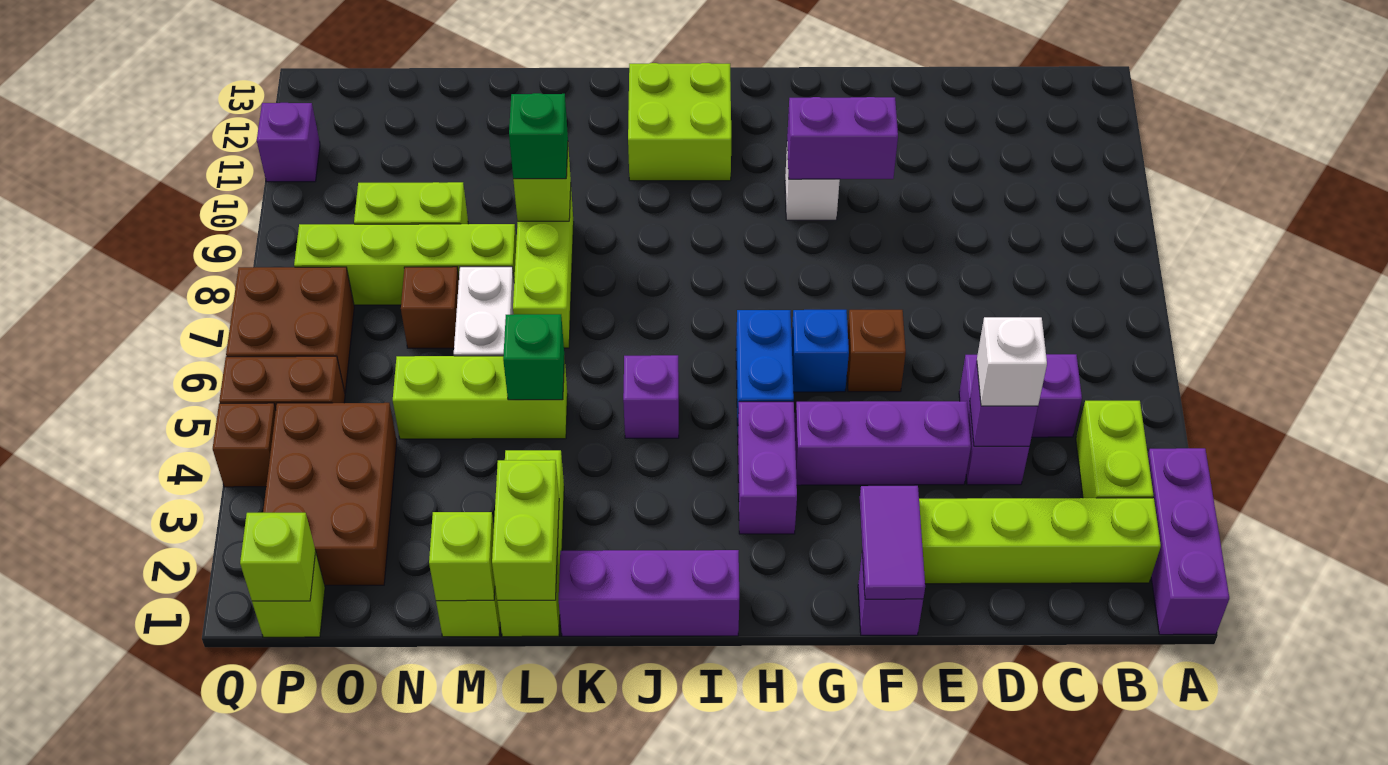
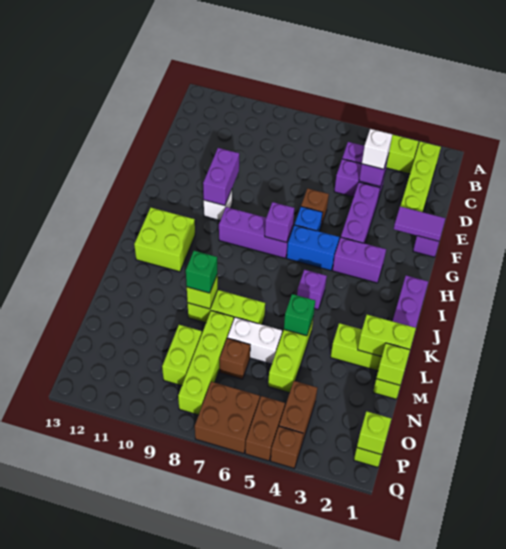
purple 1x3 brick [1148,448,1229,635] -> purple 1x3 brick moved to [219,207,293,258]
brown 2x3 brick [263,403,397,585] -> brown 1x2 brick [279,381,317,443]
purple 1x1 brick [257,103,320,182] -> purple 1x1 brick moved to [265,202,294,242]

